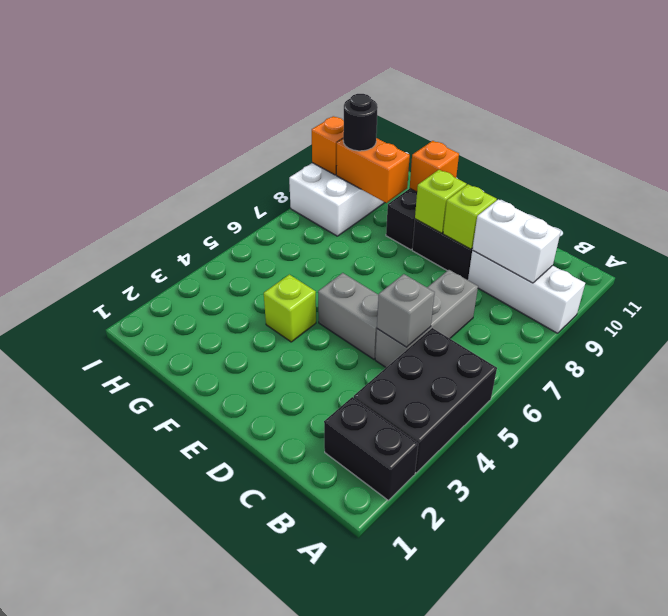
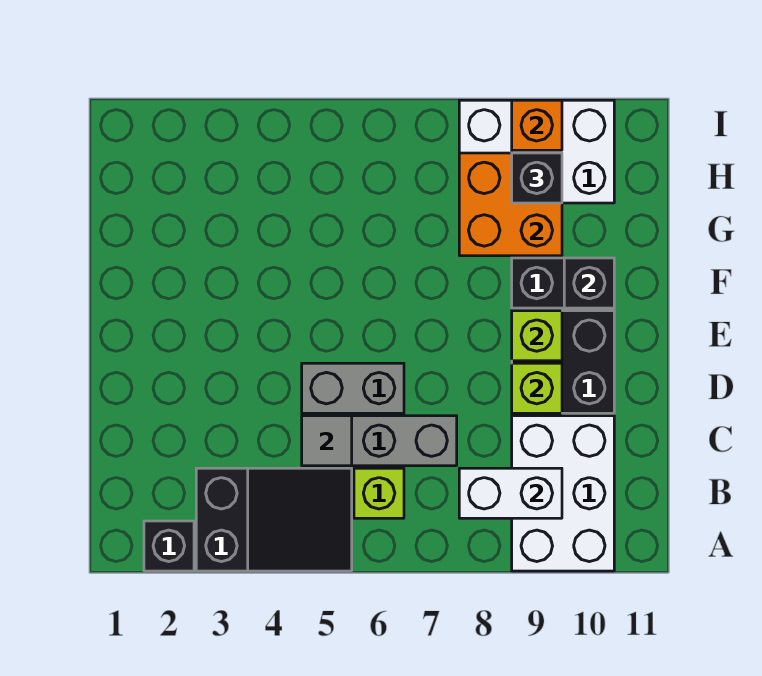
black 1x2 brick [324,397,418,500] -> black 1x1 brick [144,521,194,571]
black 2x3 brick [354,328,497,473] -> black 2x3 slope [196,468,352,571]
white 1x3 brick [468,251,585,333] -> white 2x3 brick [512,416,614,571]
white 1x2 brick [472,199,561,283] -> white 1x2 brick turned to [459,468,562,518]
grey 1x1 brick [377,274,435,347] -> grey 1x1 tile [302,416,352,466]
grey 1x2 brick [318,273,378,359] -> grey 1x2 brick turned to [302,363,404,413]
lime 1x1 brick [264,274,316,342] -> lime 1x1 brick moved to [354,468,404,518]
orange 1x1 brick [410,141,459,192] -> black 1x1 brick [564,258,614,308]
orange 1x2 brick [336,138,410,203] -> orange 2x2 brick [459,153,562,256]
black 1x1 round brick [343,94,378,151] -> black 1x1 brick [512,153,562,203]

